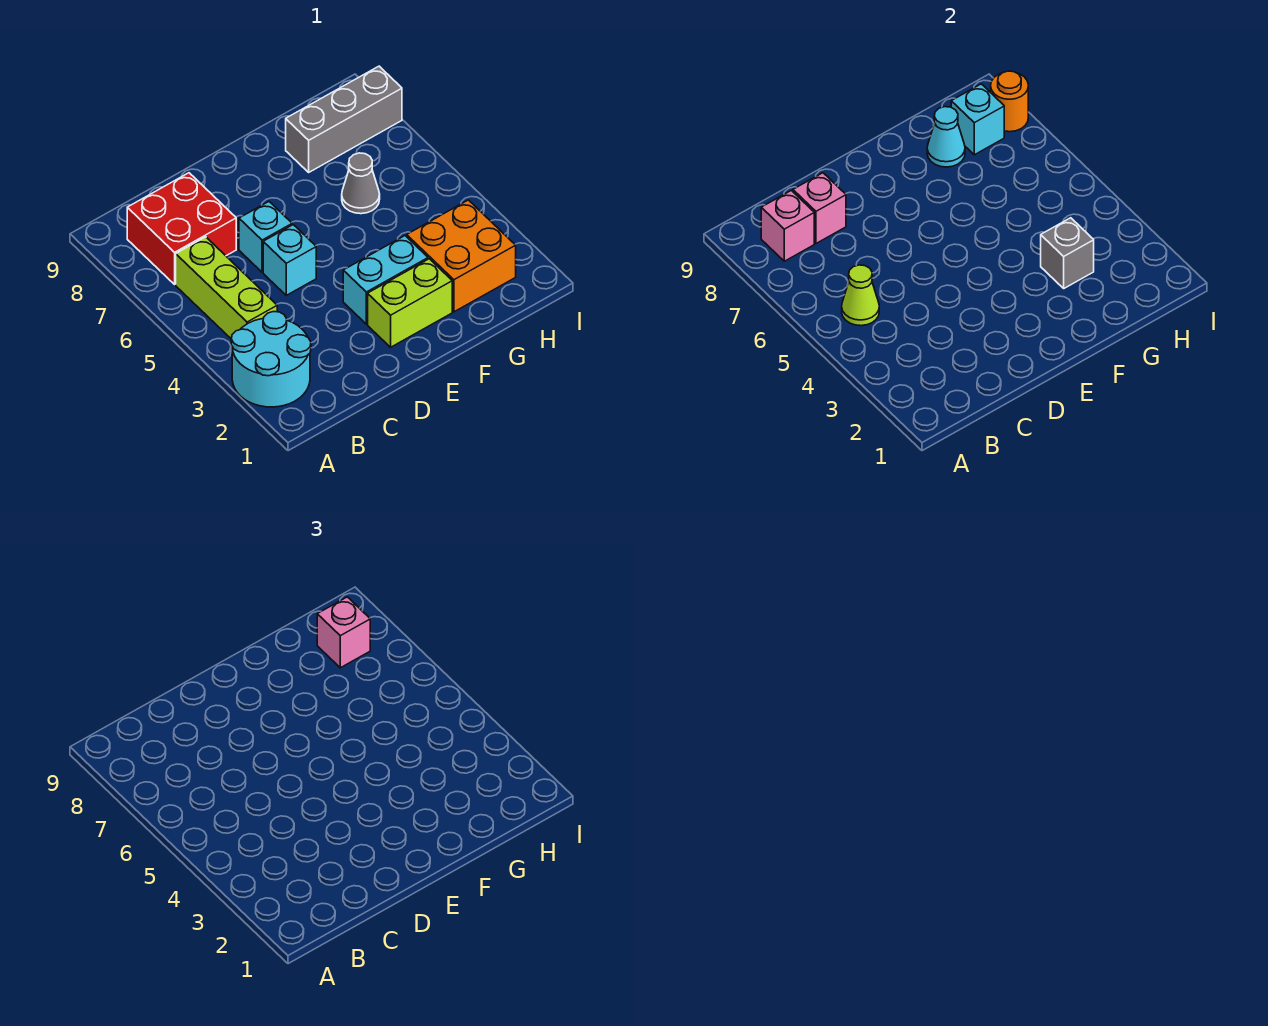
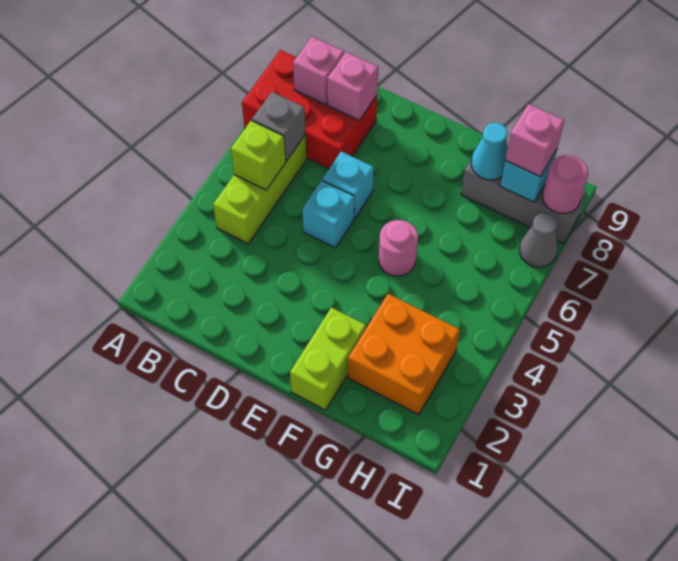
cyan 2x2 round brick [231,312,311,407] -> none
lime 1x1 cone [842,265,879,326] -> lime 1x1 brick [231,121,286,190]
red 2x2 brick [127,173,236,284] -> red 2x3 brick [242,50,377,168]
lime 1x2 brick [368,259,452,347] -> lime 1x2 brick turned to [290,307,366,410]
cyan 1x2 brick [343,236,428,324] -> none
none -> pink 1x1 round brick [379,220,418,276]
grey 1x1 brick [1041,218,1094,288] -> grey 1x1 brick moved to [252,92,306,161]
grey 1x1 cone [342,153,380,214] -> grey 1x1 cone moved to [520,213,558,267]
orange 1x1 round brick [991,71,1028,132] -> pink 1x1 round brick [543,155,588,213]

